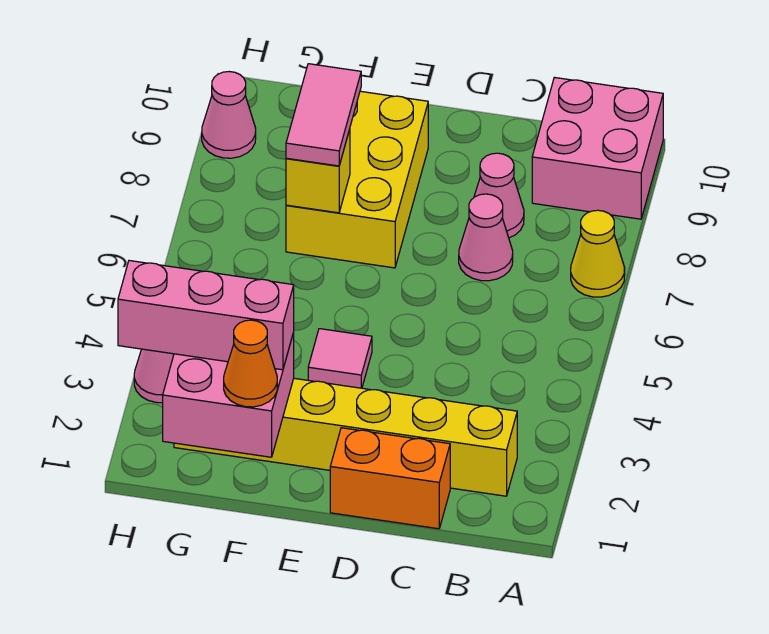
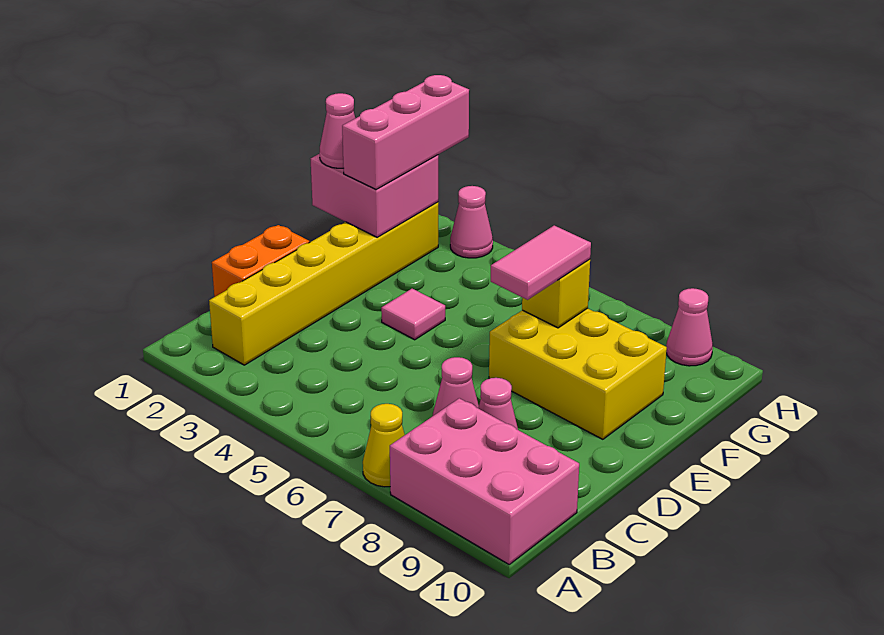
pink 2x2 brick [532,77,663,219] -> pink 2x3 brick [390,398,579,564]
orange 1x1 cone [224,320,277,407] -> pink 1x1 cone [320,93,355,168]
pink 1x2 tile [286,64,361,166] -> pink 1x2 tile turned to [491,225,591,300]

